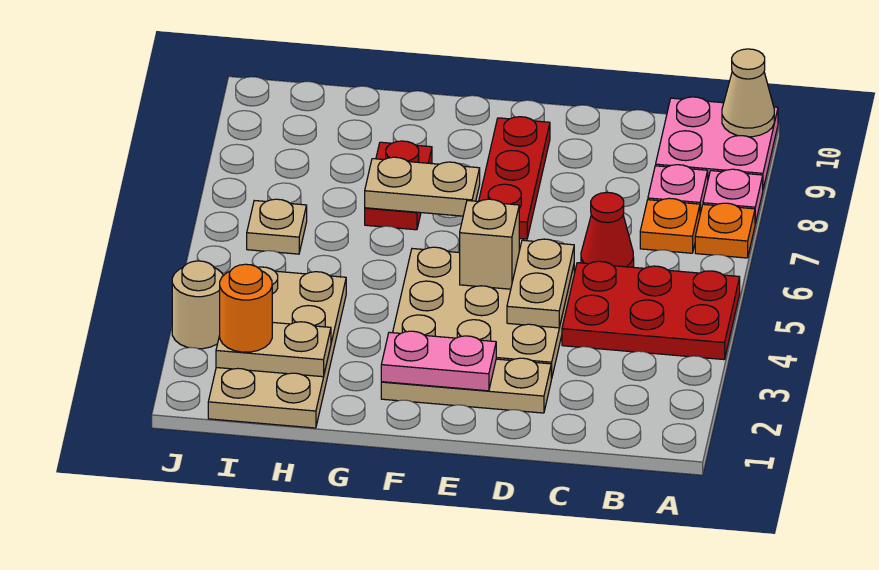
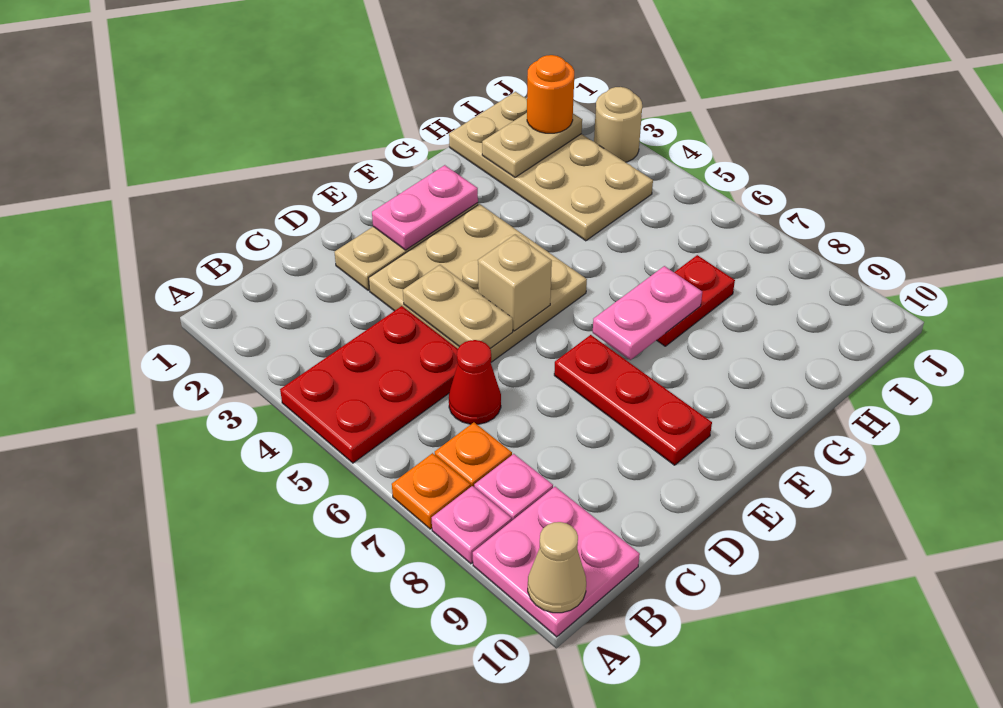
tan 1x2 plate [365,157,480,216] -> pink 1x2 plate [593,266,702,360]
red 1x2 plate [365,141,432,230] -> red 1x2 plate turned to [657,255,735,346]
tan 1x1 plate [247,199,307,254] -> none

